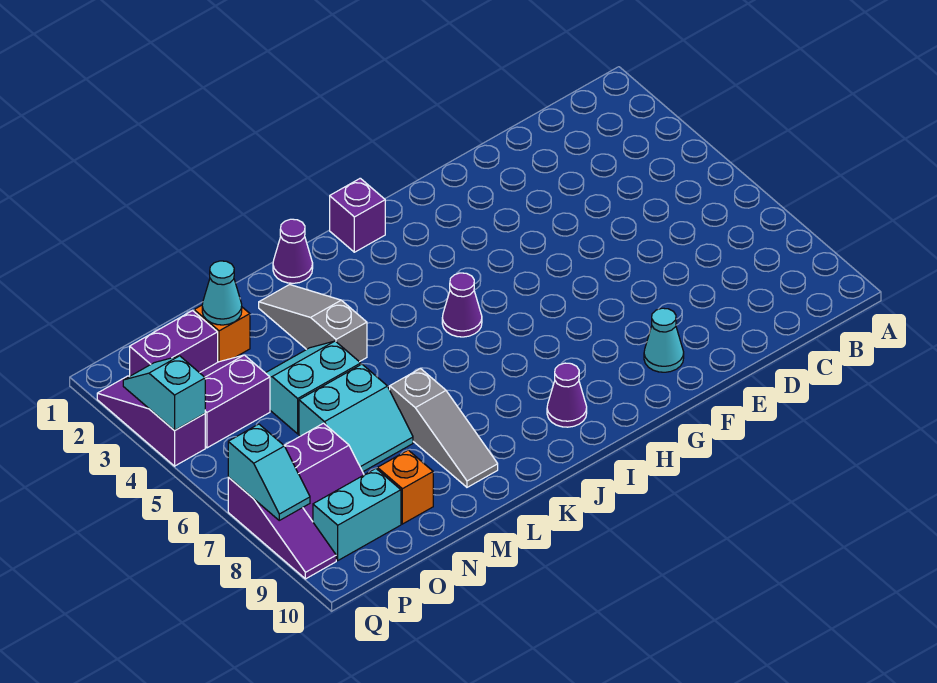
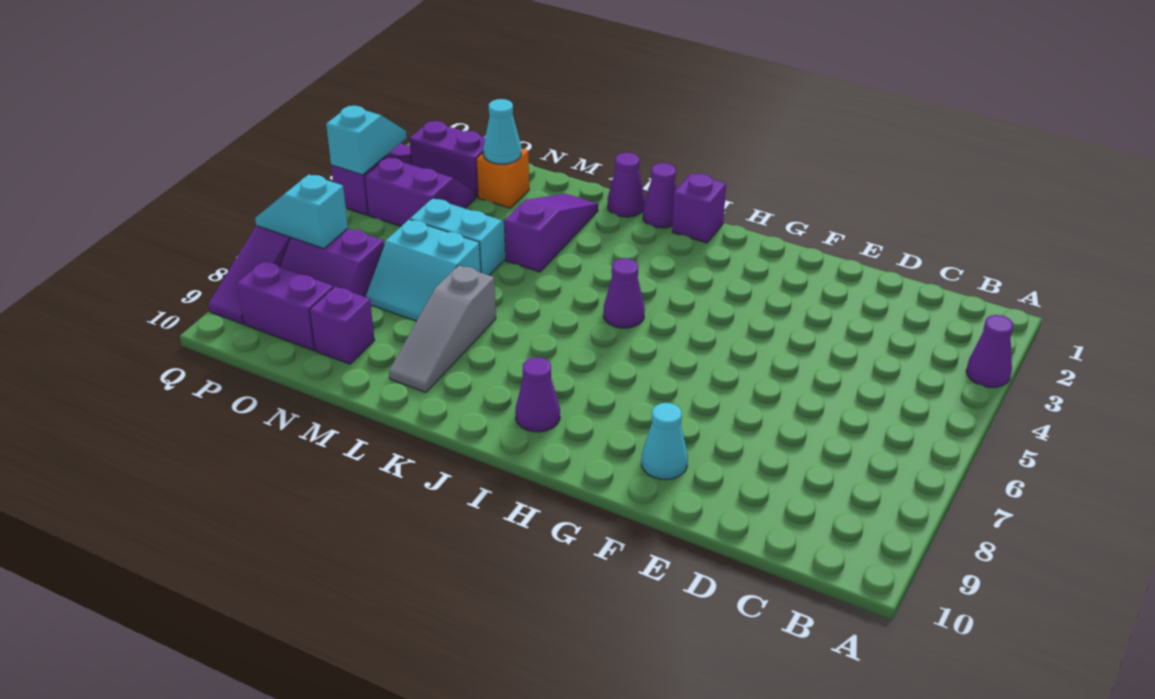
none -> purple 1x1 cone [966,315,1014,387]
none -> purple 1x1 cone [643,163,677,228]
grey 1x3 slope [259,285,367,362] -> purple 1x3 slope [504,194,598,272]
orange 1x1 brick [377,450,433,524] -> purple 1x1 brick [310,287,375,364]
cyan 1x2 brick [313,468,401,560] -> purple 1x2 brick [237,261,333,350]
cyan 1x2 slope [228,424,310,520] -> cyan 1x2 slope turned to [255,175,348,249]

